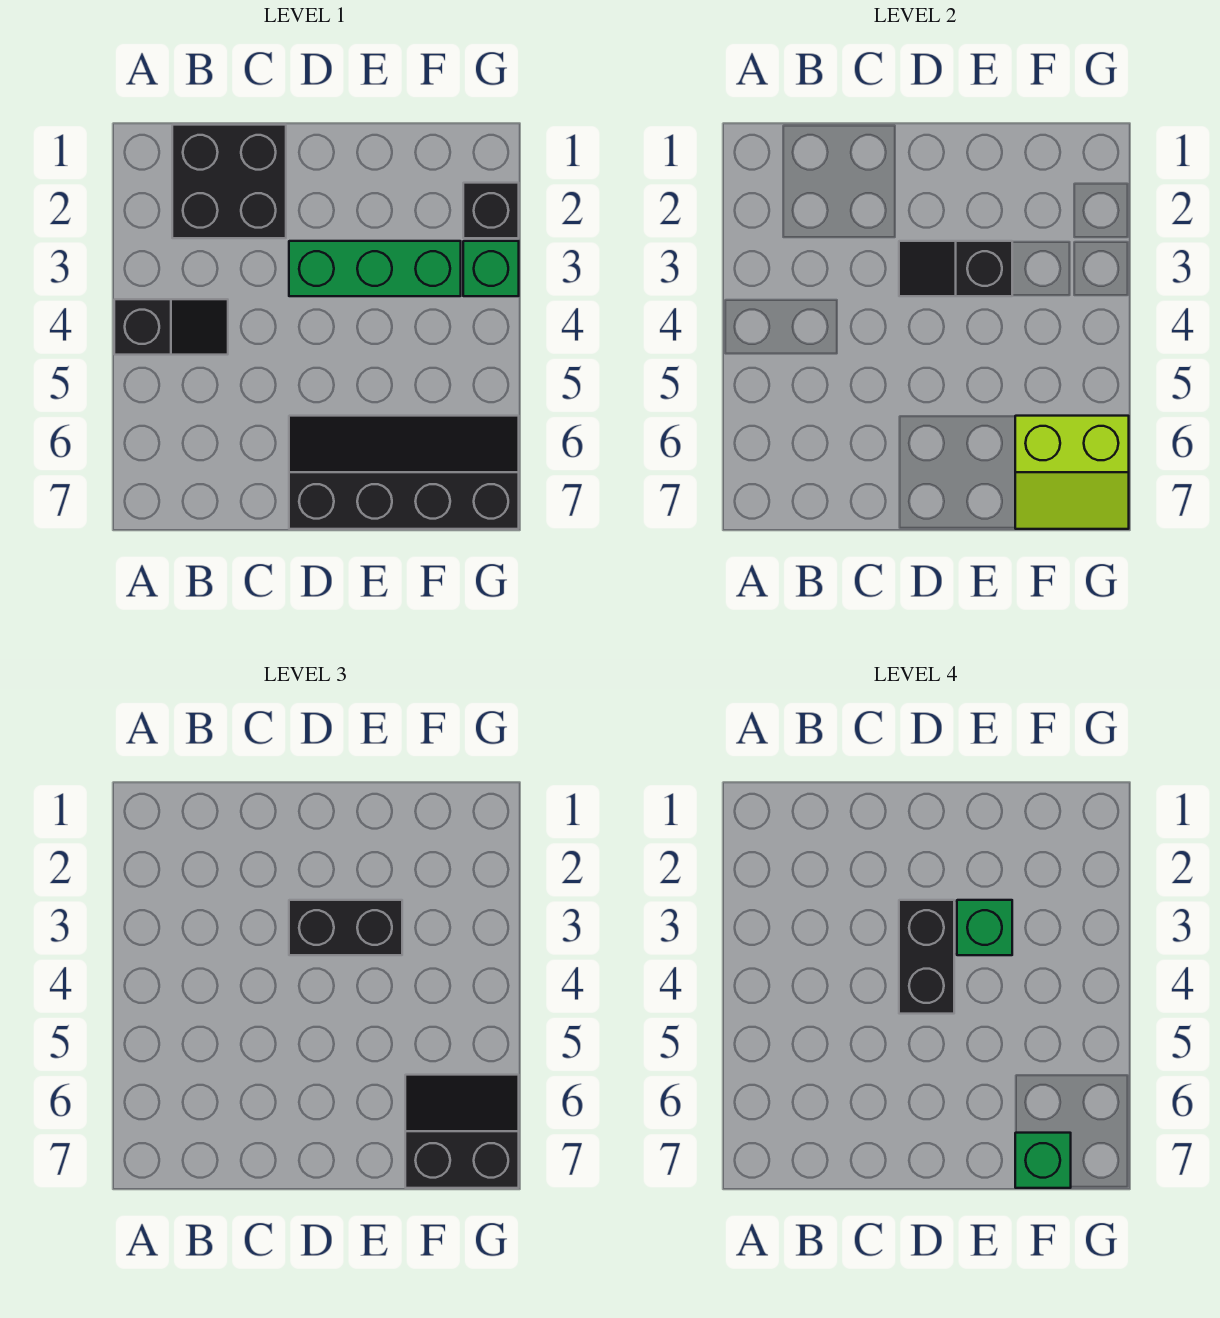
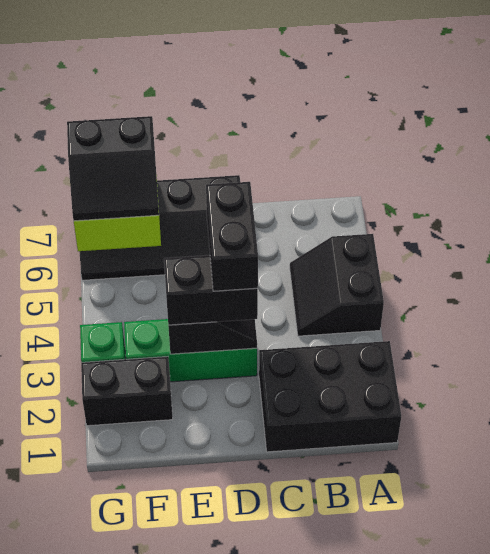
black 1x2 slope [114,299,228,355] -> black 2x2 slope [290,234,384,336]
black 2x2 brick [172,125,286,238] -> black 2x3 brick [259,341,401,452]
green 1x1 brick [957,900,1012,955] -> none
green 1x1 brick [1015,1133,1071,1188] -> none
black 1x1 brick [463,183,519,238] -> black 1x2 brick [81,356,173,426]

